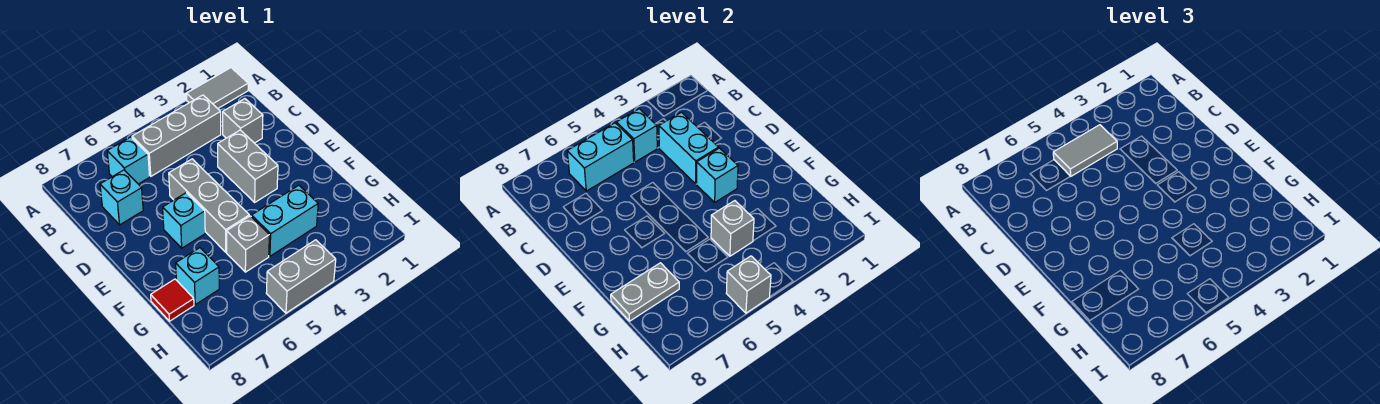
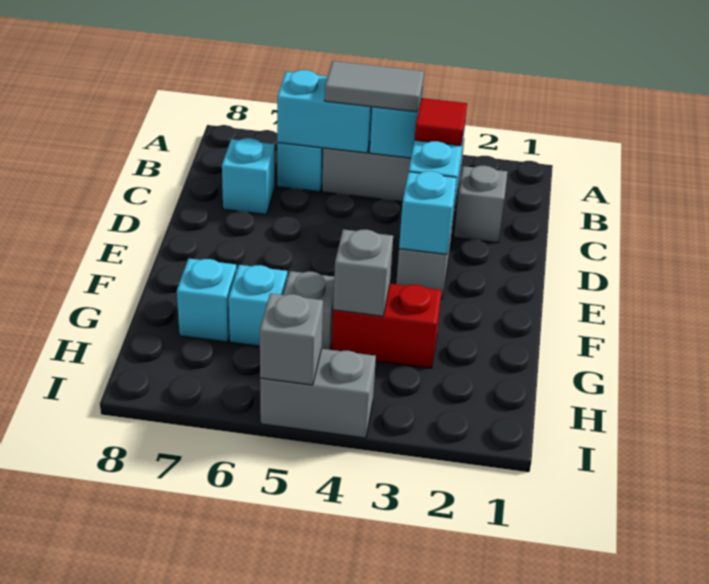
grey 1x2 tile [187,68,248,108] -> none
grey 1x3 brick [169,159,249,252] -> none
cyan 1x1 brick [163,193,205,248] -> cyan 1x1 brick moved to [229,265,287,346]
cyan 1x2 brick [251,185,318,256] -> red 1x2 brick [332,284,442,369]
grey 1x2 plate [611,263,679,321] -> none
red 1x1 tile [151,279,194,321] -> red 1x1 tile moved to [415,98,467,146]

